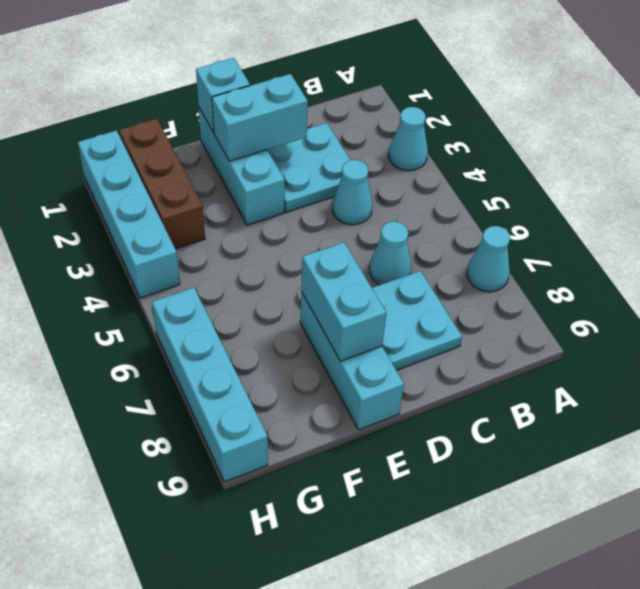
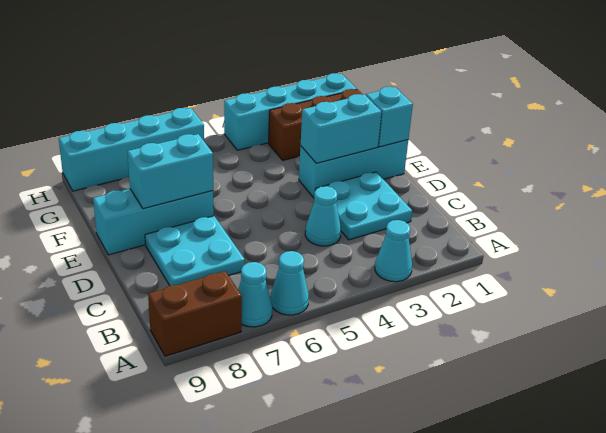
none -> brown 1x2 brick [148,271,242,356]
cyan 1x1 cone [369,221,411,285] -> cyan 1x1 cone moved to [271,251,309,315]
cyan 1x2 brick [212,74,308,161] -> cyan 1x2 brick turned to [301,94,382,163]

